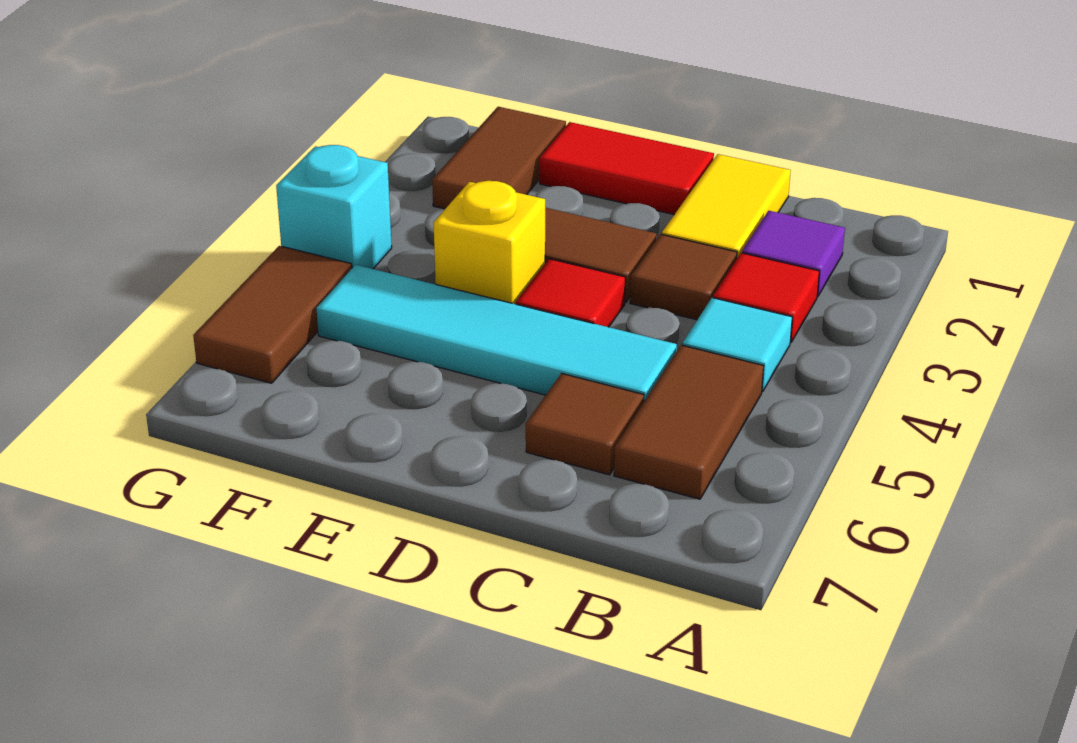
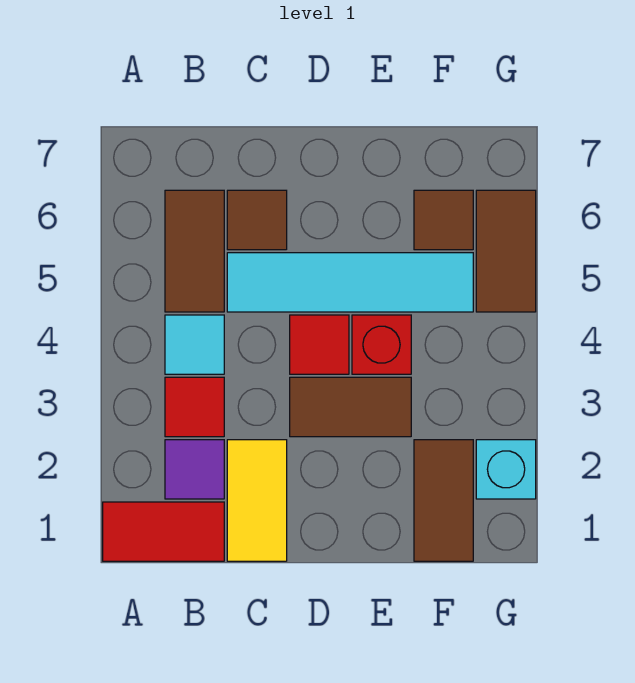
brown 1x1 tile [630,234,737,320] -> brown 1x1 tile moved to [414,190,473,250]
red 1x2 tile [540,122,714,215] -> red 1x2 tile moved to [103,502,224,561]
yellow 1x1 brick [434,181,545,304] -> red 1x1 brick [352,315,411,374]
cyan 1x1 brick [276,145,392,269] -> cyan 1x1 brick moved to [476,440,536,499]

